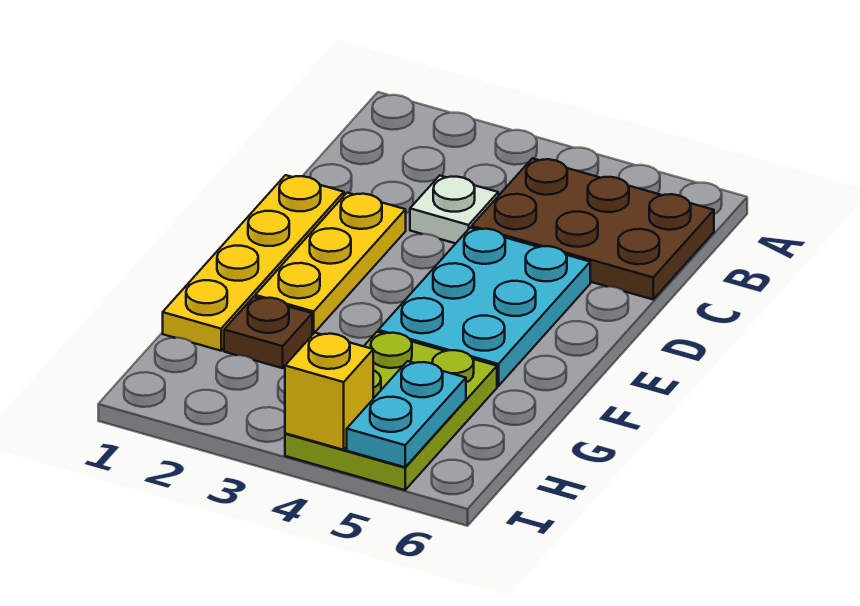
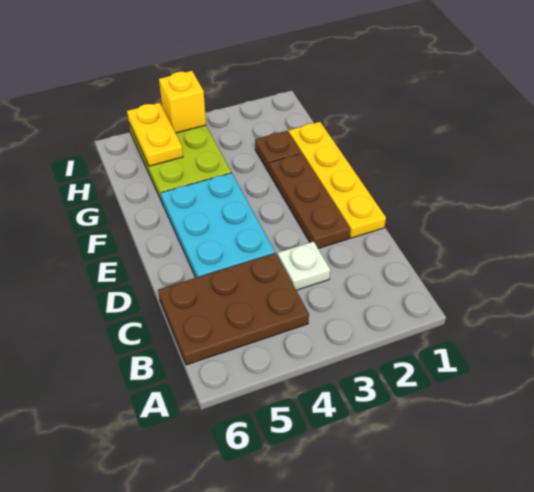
yellow 1x3 plate [255,193,406,334] -> brown 1x3 plate [269,153,350,248]
cyan 1x2 plate [347,361,466,467] -> yellow 1x2 plate [127,103,183,166]

